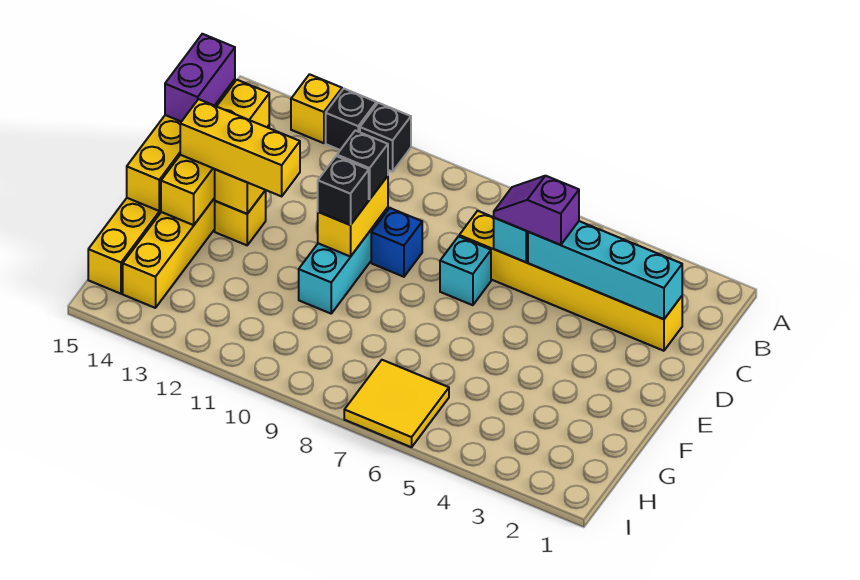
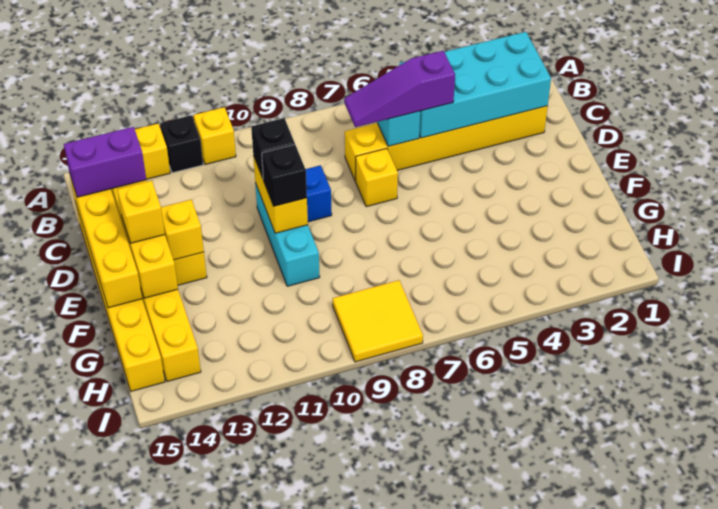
black 1x1 brick [360,103,411,172] -> yellow 1x1 brick [193,107,236,165]
cyan 1x4 brick [528,221,682,319] -> cyan 2x4 brick [399,32,551,138]
purple 1x2 slope [494,176,579,245] -> purple 1x3 slope [344,51,455,127]
purple 1x2 brick [165,34,235,122] -> purple 1x2 brick turned to [64,127,146,197]
cyan 1x1 brick [440,236,491,305] -> yellow 1x1 brick [356,148,398,207]
yellow 1x3 brick [180,99,300,196] -> yellow 1x1 brick [117,181,165,243]
yellow 2x2 tile [344,360,449,447] -> yellow 2x2 tile moved to [333,280,423,362]

